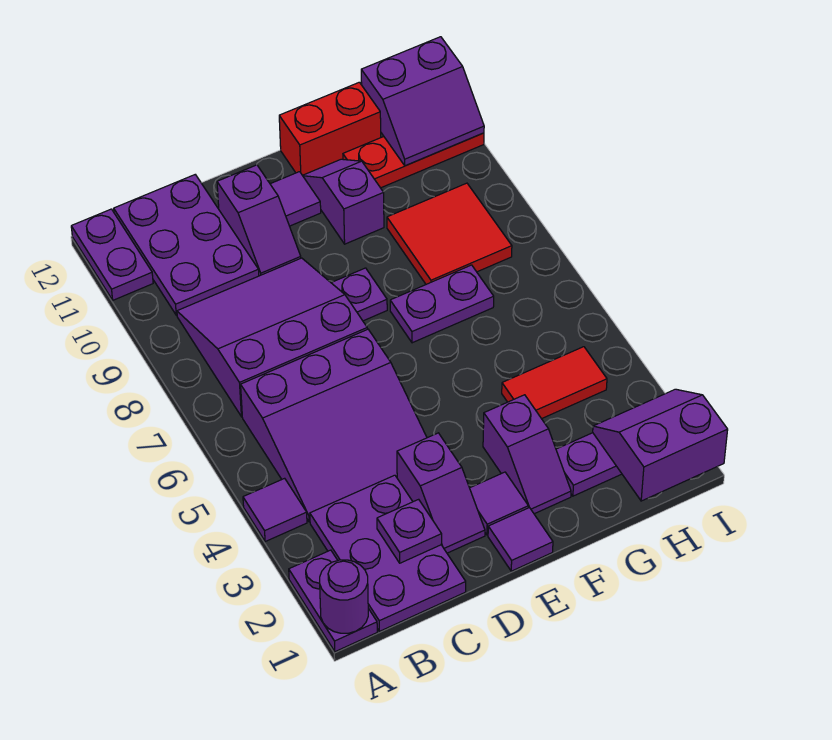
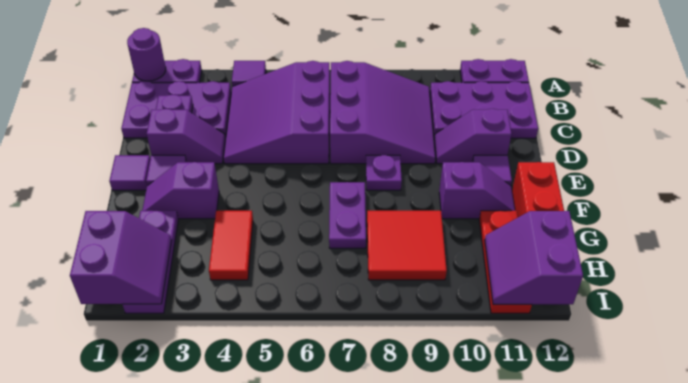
purple 1x2 slope [397,433,485,553] -> purple 1x2 slope turned to [147,109,225,164]

